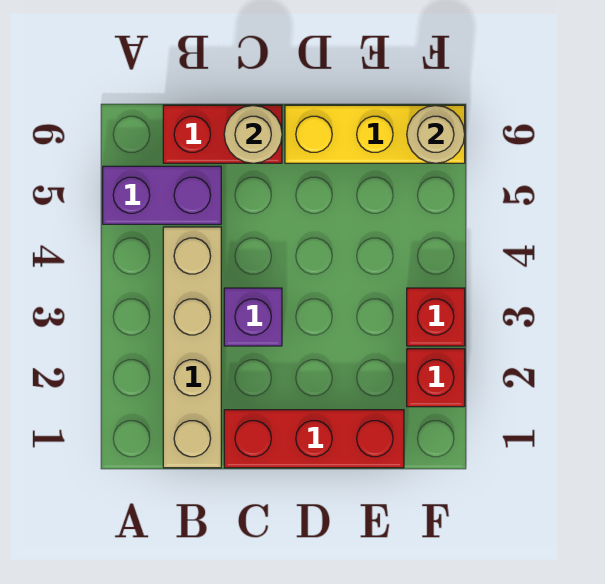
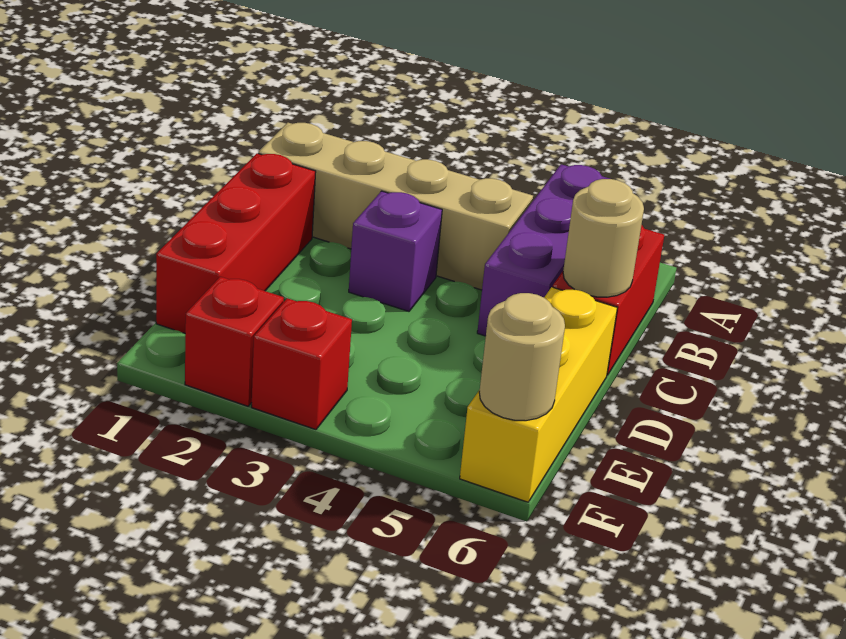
purple 1x2 brick [103,166,221,224] -> purple 1x3 brick [477,164,610,336]

